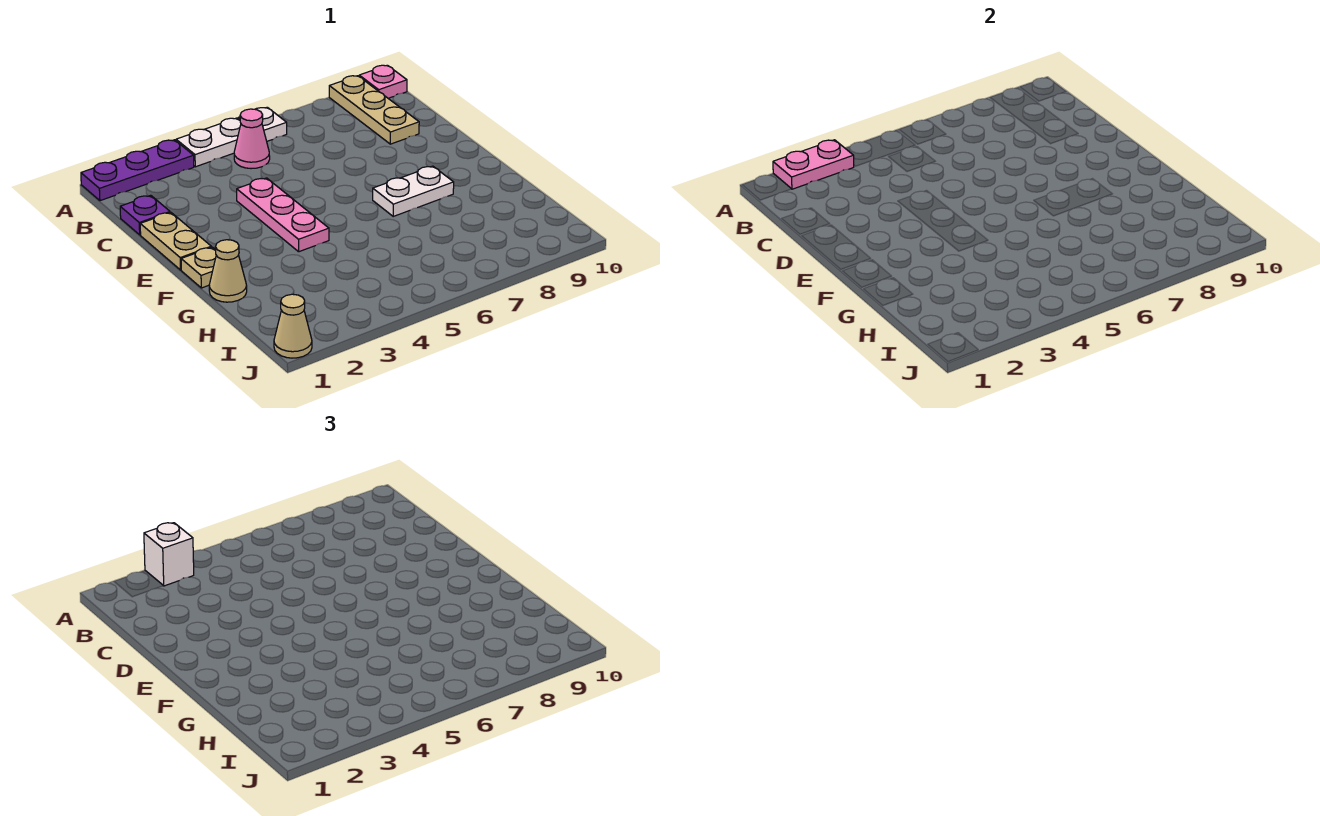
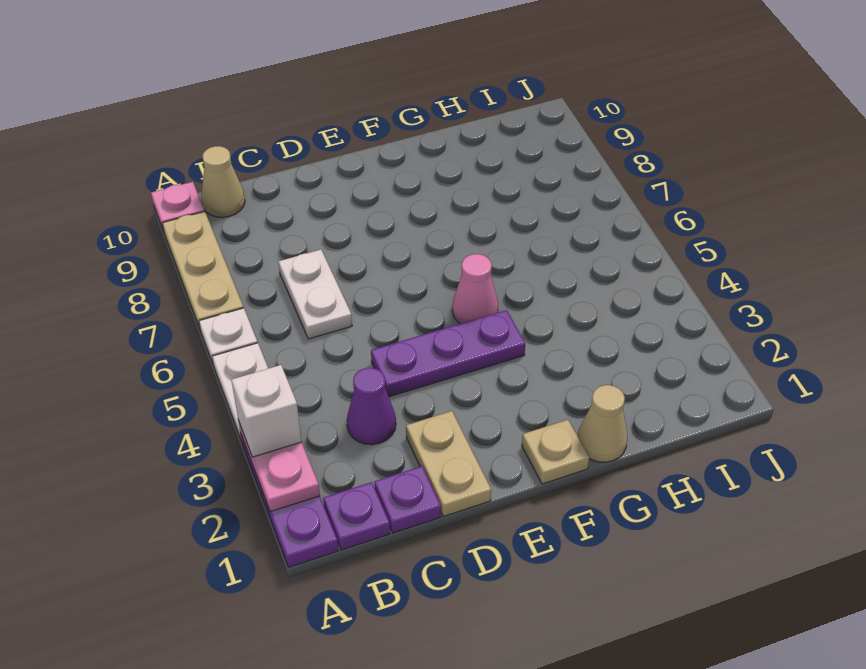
tan 1x3 plate [329,76,419,144] -> tan 1x3 plate turned to [162,211,243,331]
none -> purple 1x1 plate [323,482,390,550]
pink 1x1 cone [234,109,270,169] -> pink 1x1 cone moved to [452,254,498,324]
none -> purple 1x1 cone [347,368,396,445]
tan 1x2 plate [140,213,211,270] -> tan 1x2 plate turned to [406,411,491,516]
pink 1x3 plate [237,178,329,252] -> purple 1x3 plate [371,310,525,397]
white 1x2 plate [373,166,454,216] -> white 1x2 plate moved to [279,250,352,339]
tan 1x1 cone [274,294,312,358] -> tan 1x1 cone moved to [201,146,245,217]

